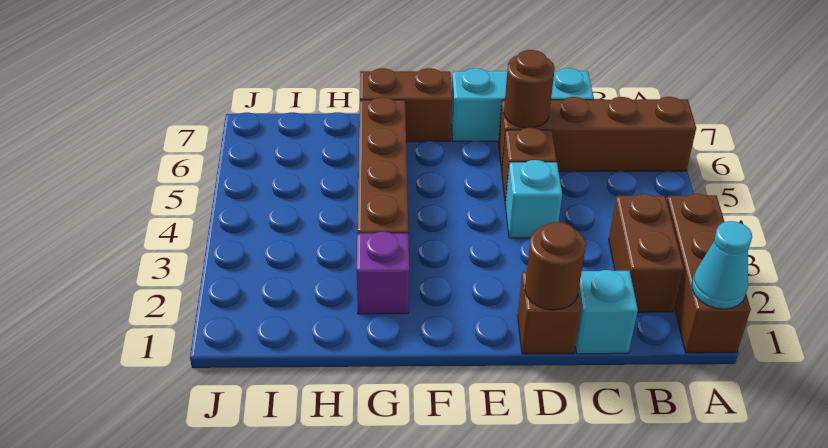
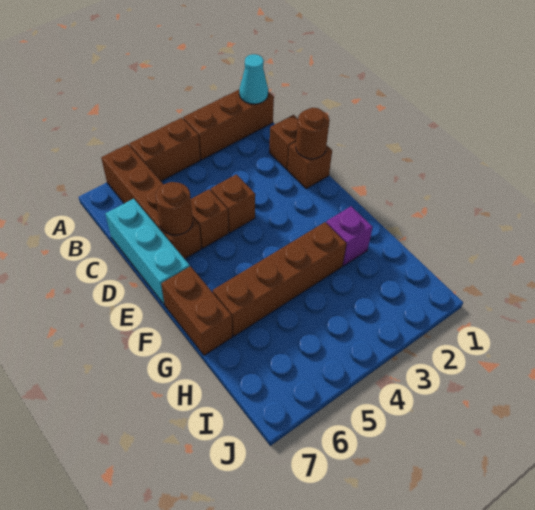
brown 1x2 brick [609,194,684,312] -> brown 1x2 brick moved to [129,118,200,181]
cyan 1x1 brick [575,270,638,354] -> brown 1x1 brick [269,115,298,170]
cyan 1x1 brick [505,160,562,238] -> brown 1x1 brick [211,174,255,233]

